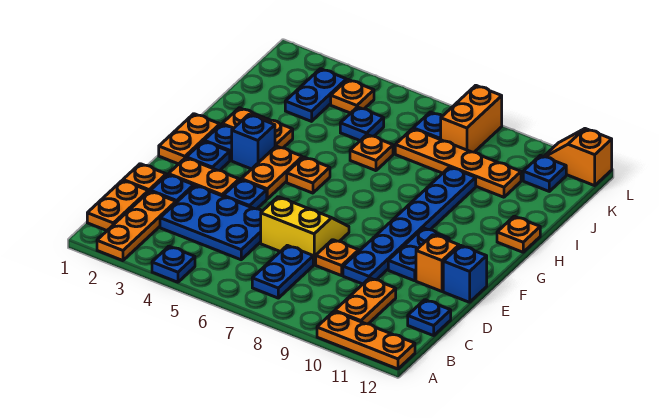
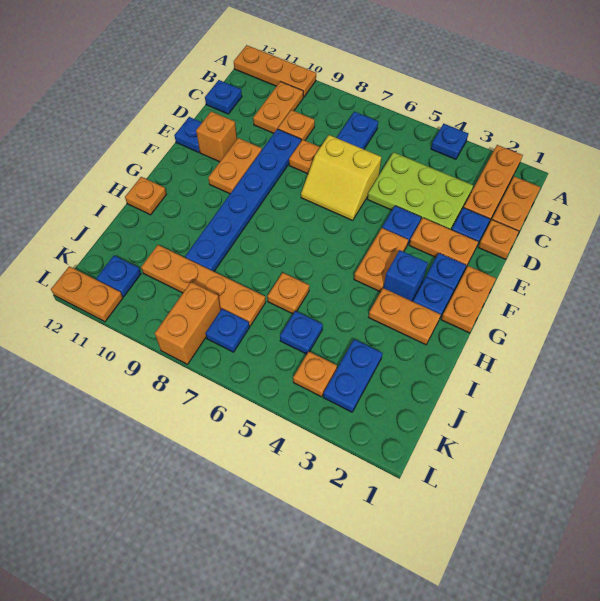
blue 2x3 plate [160,185,262,260] -> lime 2x3 plate [367,152,473,229]
blue 1x2 plate [388,228,449,281] -> orange 1x2 plate [208,138,262,194]
blue 1x1 brick [443,245,487,302] -> blue 1x1 plate [174,117,202,152]
orange 1x1 plate [287,157,330,193] -> orange 1x1 plate moved to [278,110,315,140]
orange 1x2 slope [544,129,612,186] -> orange 1x2 plate [51,266,123,322]

